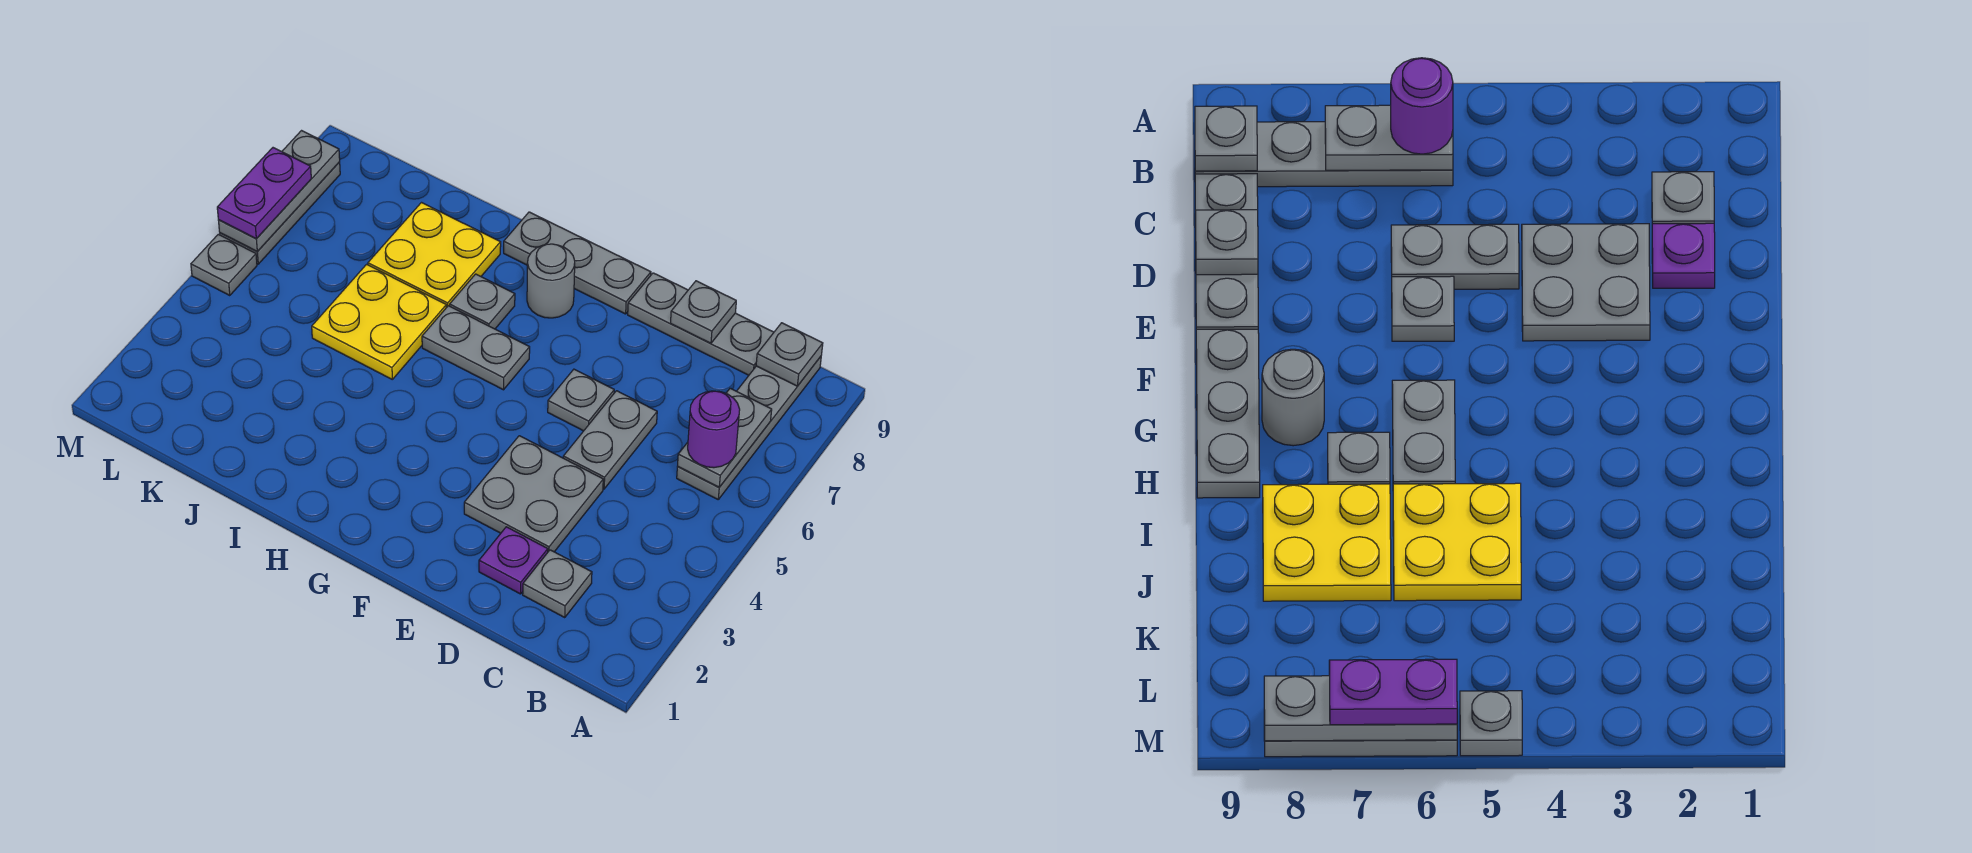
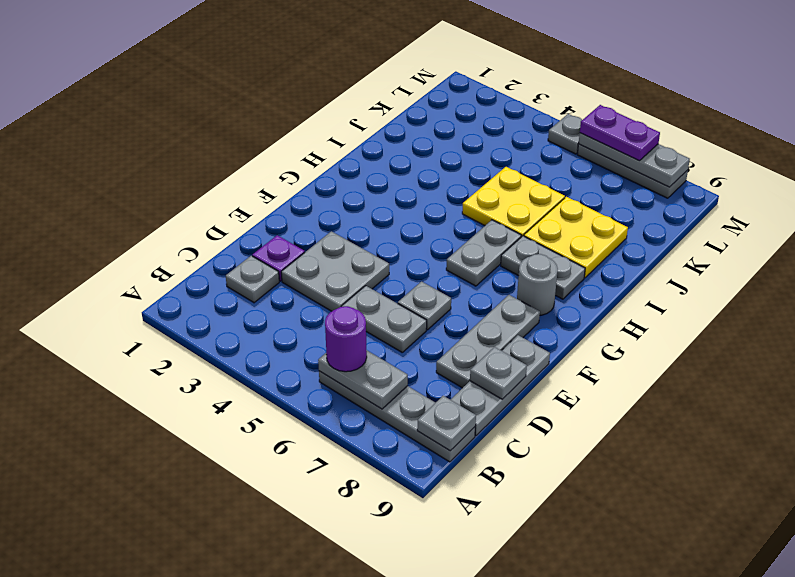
grey 1x3 plate [504,212,651,314] -> grey 1x3 plate moved to [436,295,540,388]
grey 1x1 plate [450,274,515,329] -> grey 1x2 plate [501,236,585,299]

